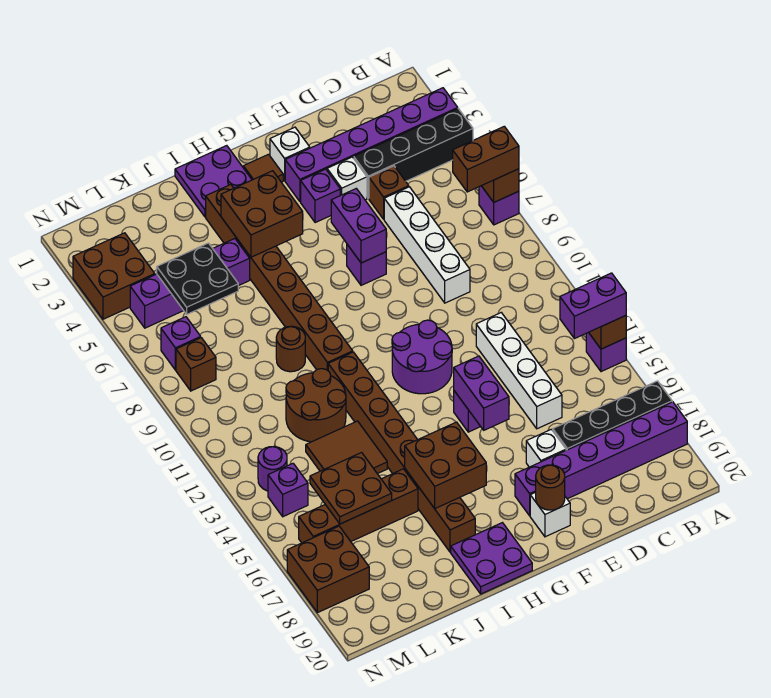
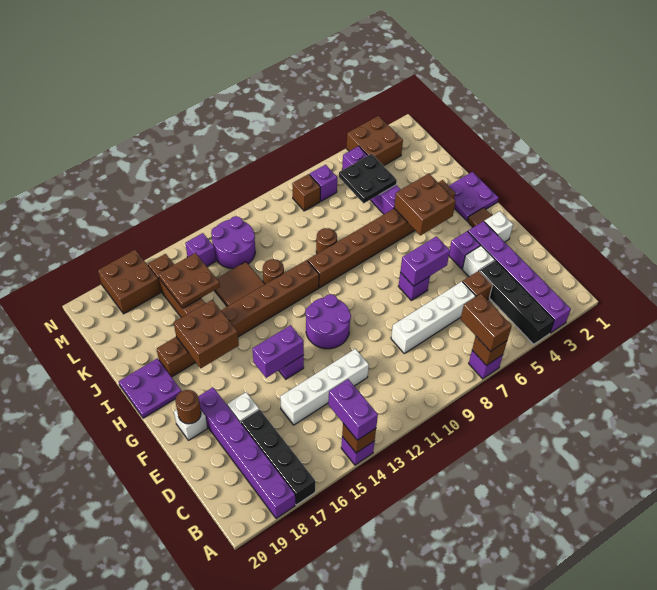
brown 2x2 round brick [286,369,346,442] -> brown 1x1 round brick [263,259,284,284]
purple 1x1 round brick [258,446,287,491] -> purple 2x2 round brick [211,216,255,269]

